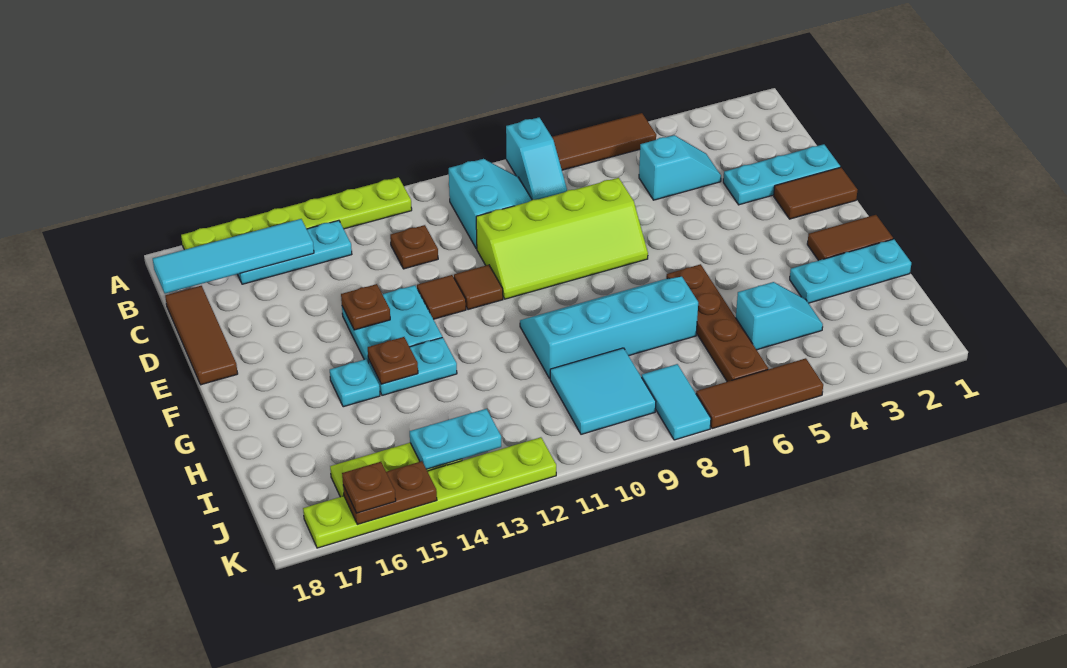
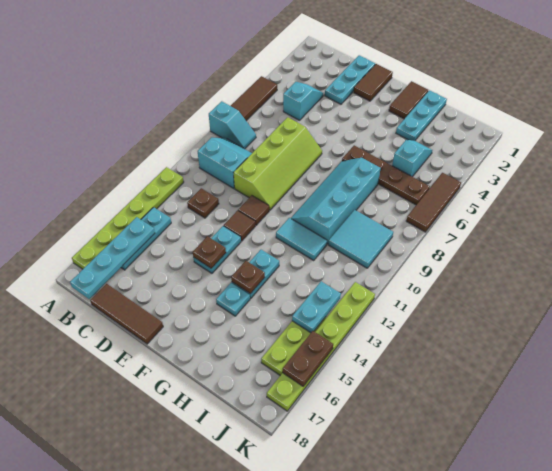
cyan 1x4 tile [153,219,314,293] -> cyan 1x4 plate [70,217,155,299]
cyan 2x2 plate [342,285,442,363] -> cyan 1x2 plate [193,226,241,273]
cyan 1x2 tile [642,364,711,440] -> cyan 1x2 tile moved to [276,218,327,260]
brown 1x1 plate [342,462,396,513] -> none

